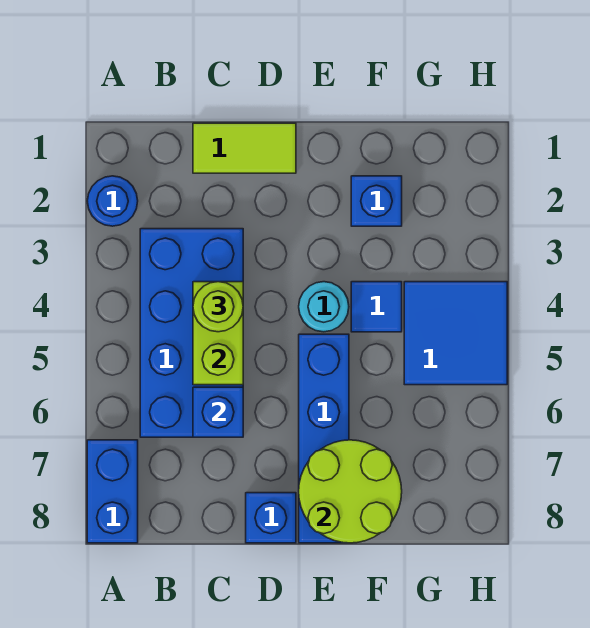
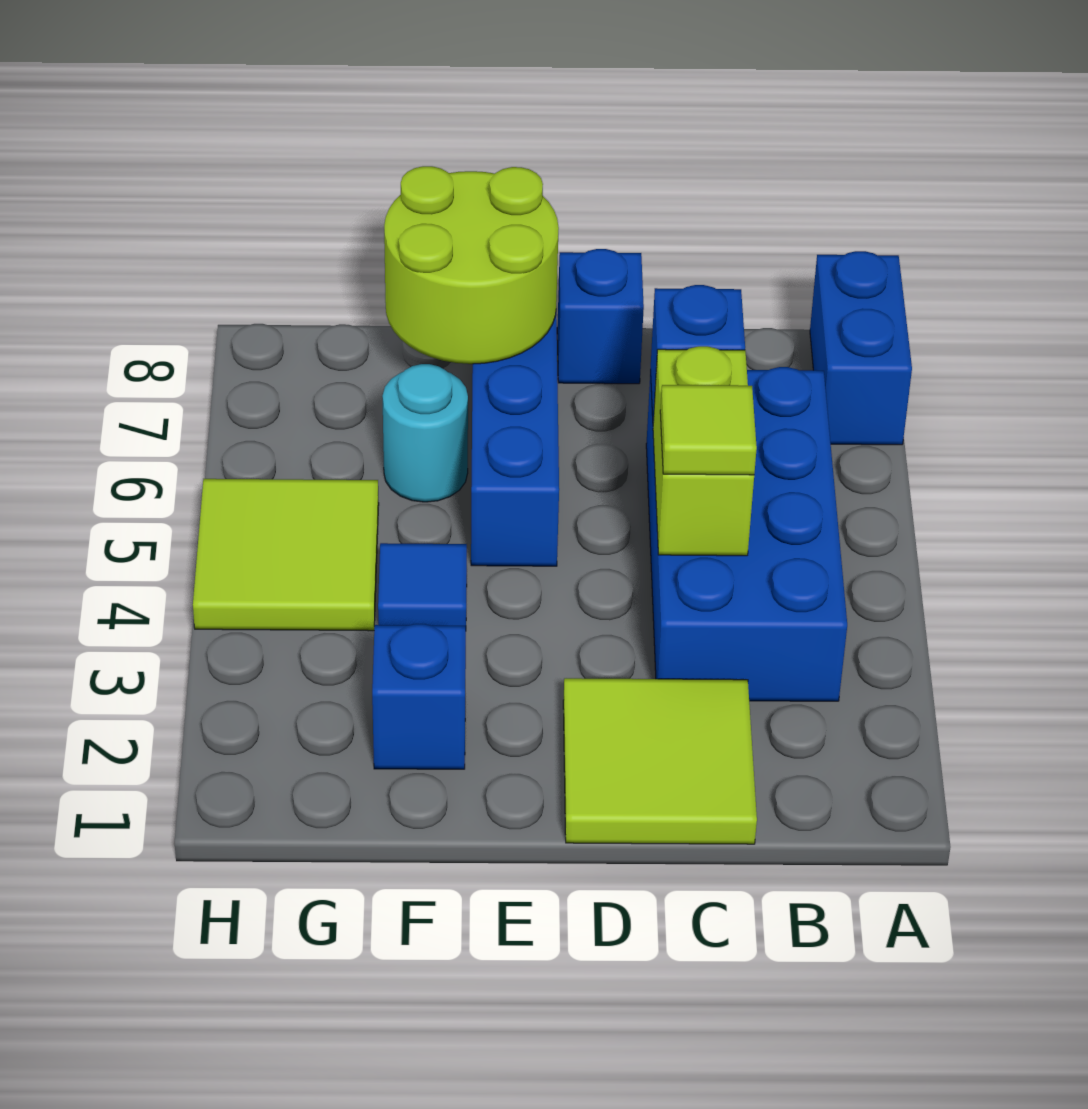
blue 1x1 round brick [87,176,138,226] -> none
lime 1x2 tile [193,123,296,173] -> lime 2x2 tile [563,678,757,844]
lime 1x1 round brick [193,282,243,332] -> lime 1x1 tile [660,385,757,475]
cyan 1x1 round brick [299,282,349,332] -> cyan 1x1 round brick moved to [382,364,468,502]
blue 2x2 tile [404,282,507,385] -> lime 2x2 tile [193,479,379,631]

